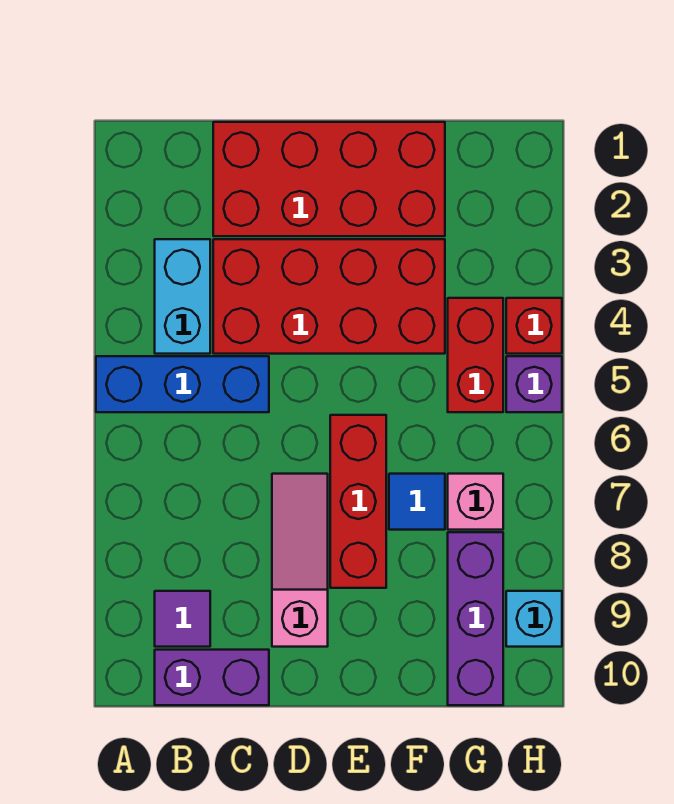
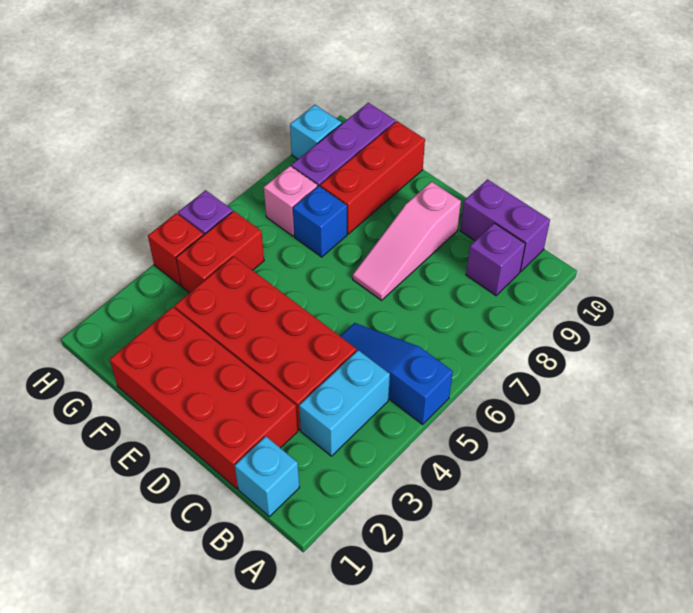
blue 1x3 brick [96,356,269,412] -> blue 1x3 slope [340,323,453,425]
none -> cyan 1x1 brick [235,436,299,517]
purple 1x1 tile [155,591,210,647] -> purple 1x1 brick [466,223,525,296]
red 1x3 brick [330,415,386,588] -> red 1x3 brick moved to [320,121,425,234]
blue 1x1 tile [389,474,445,530] -> blue 1x1 brick [293,186,347,257]

